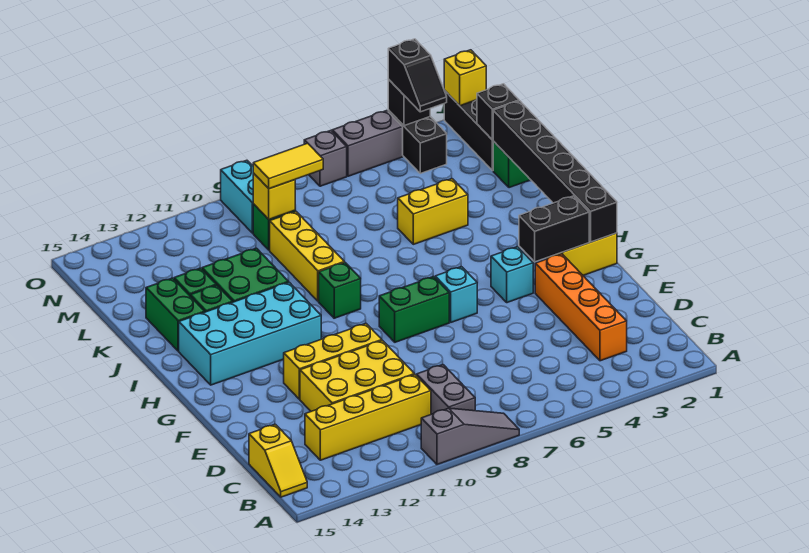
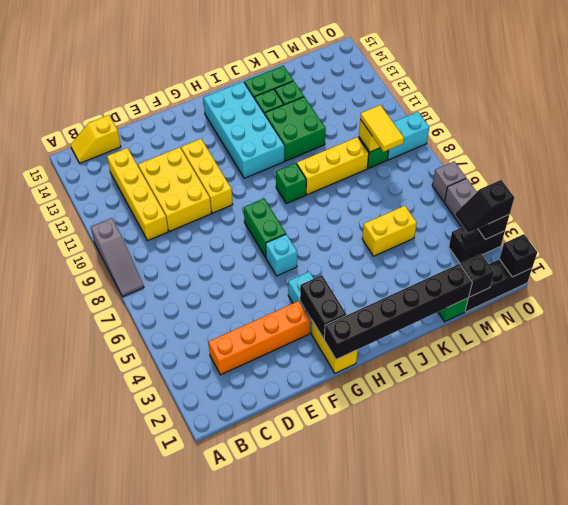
grey 1x2 brick [417,365,475,414] -> none
yellow 1x2 brick [398,179,468,244] -> yellow 1x2 brick turned to [362,206,417,256]
yellow 1x1 brick [444,50,486,106] -> black 1x1 brick [500,234,537,277]

